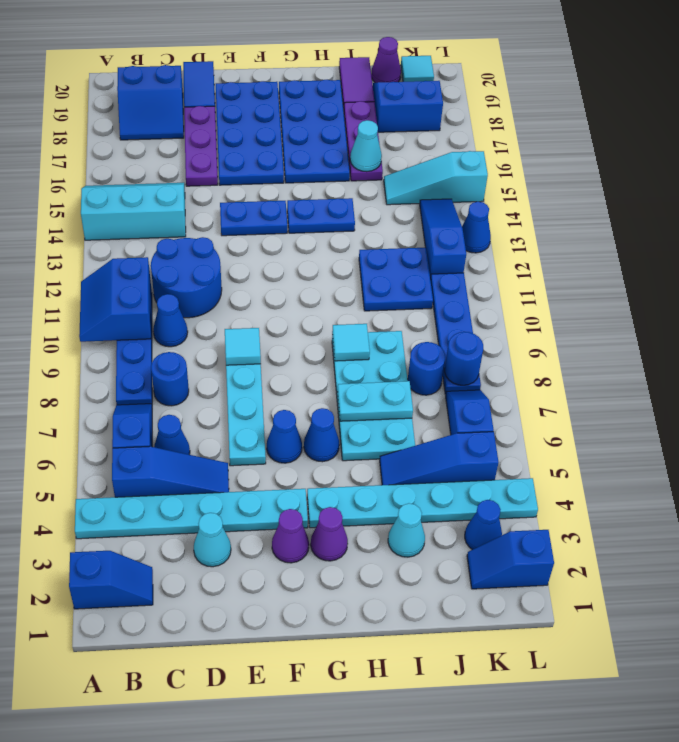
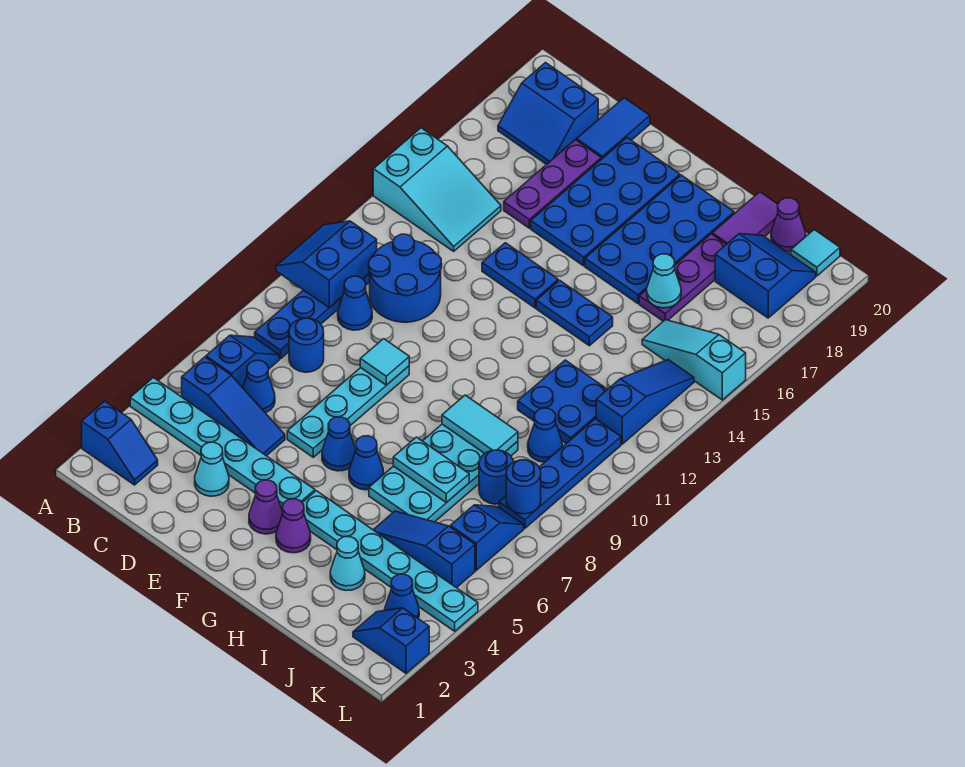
cyan 2x3 slope [81,183,186,240] -> cyan 2x3 slope turned to [373,128,501,251]
cyan 1x1 tile [332,324,370,361] -> cyan 1x2 tile [442,395,518,454]
blue 1x1 cone [462,202,491,253] -> blue 1x1 cone moved to [528,408,562,462]

